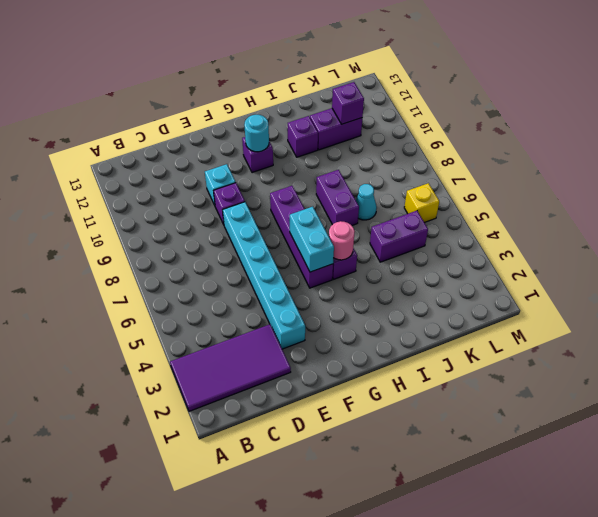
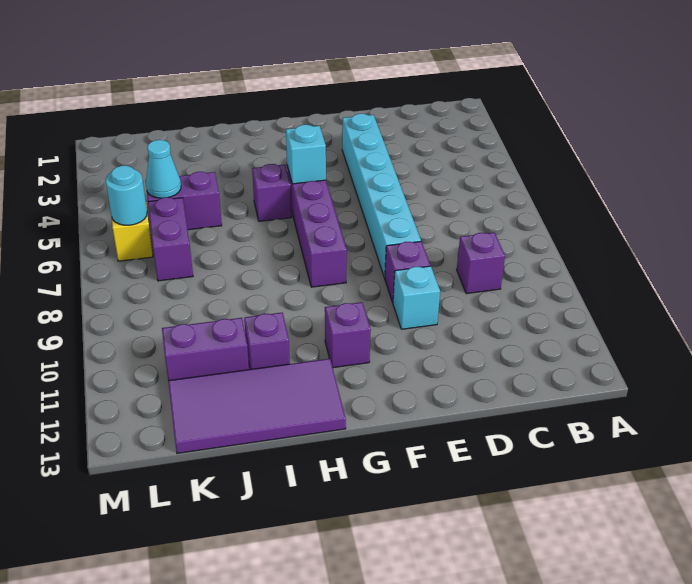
purple 2x4 tile [170,324,291,411] -> purple 2x4 tile moved to [168,359,346,453]
cyan 1x2 brick [290,207,334,272] -> cyan 1x1 brick [286,125,326,184]
cyan 1x1 round brick [244,115,269,152] -> cyan 1x1 round brick moved to [106,166,147,225]
pink 1x1 round brick [329,221,355,260] -> none
purple 1x2 brick [316,170,359,225] -> purple 1x2 brick moved to [148,197,193,281]
cyan 1x1 cone [356,184,377,220] -> cyan 1x1 cone moved to [146,140,181,198]
purple 1x1 brick [332,82,364,124] -> purple 1x1 brick moved to [457,233,505,294]

